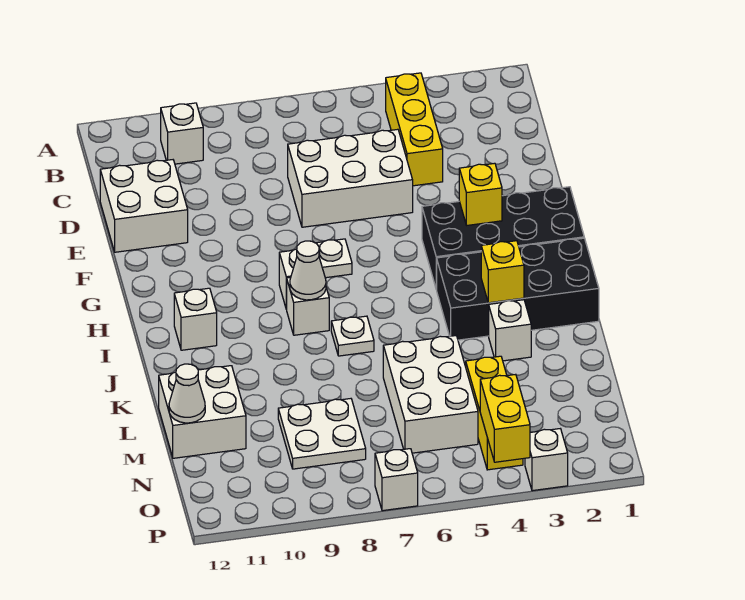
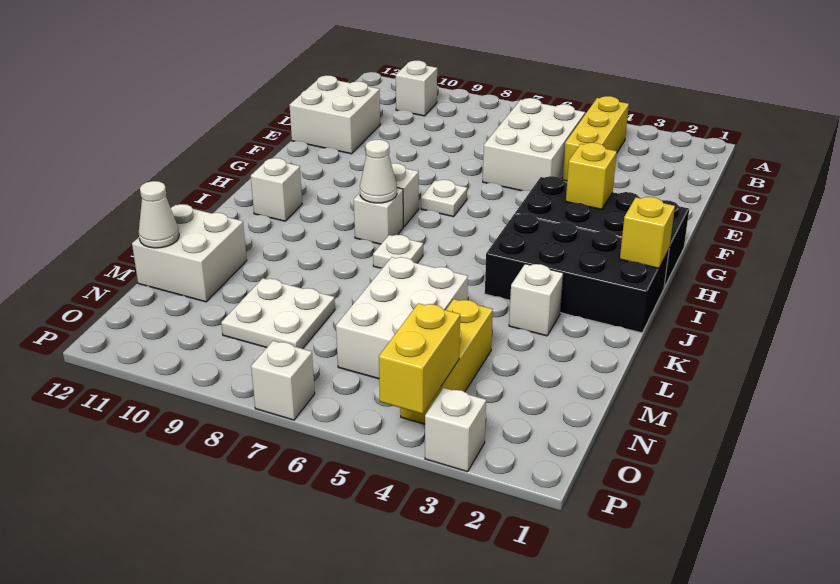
white 2x3 brick [288,129,413,227] -> white 2x3 brick turned to [483,98,585,191]
yellow 1x1 brick [481,241,524,303] -> yellow 1x1 brick moved to [620,197,675,268]

